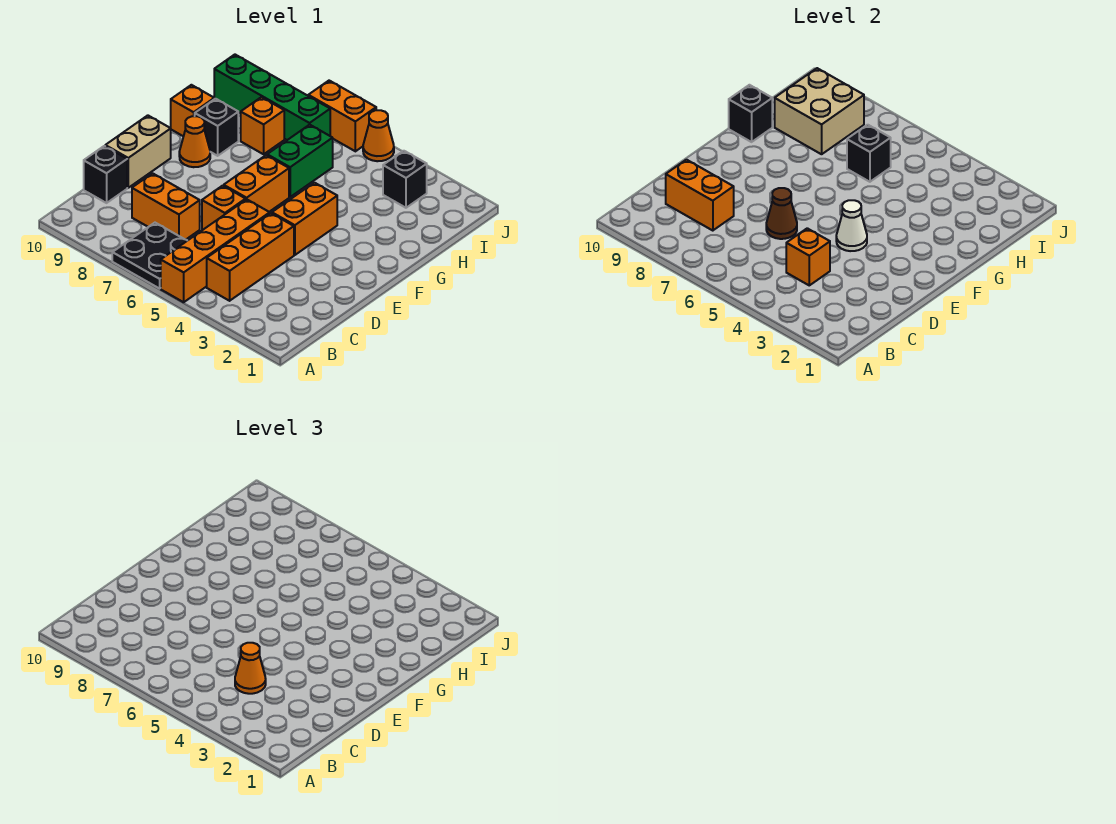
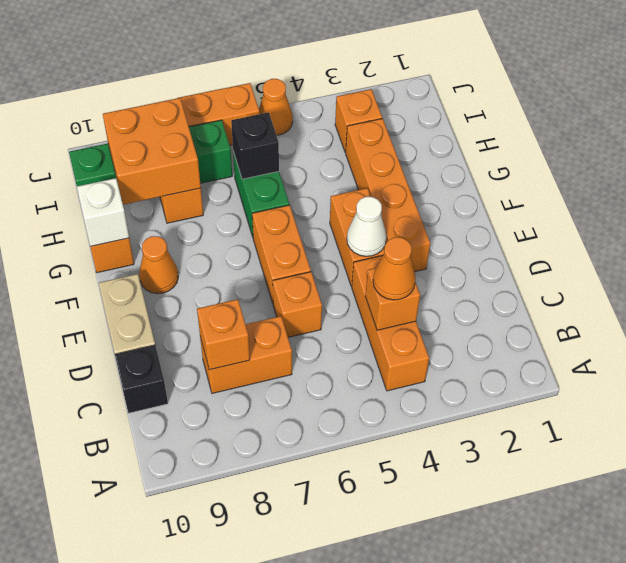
orange 1x4 brick [161,199,270,302] -> orange 1x4 brick moved to [346,119,430,272]
black 2x2 plate [112,223,187,289] -> none
orange 1x2 brick [666,160,734,231] -> orange 1x1 brick [197,299,250,370]
brown 1x1 cone [766,188,797,239] -> none
black 1x1 brick [195,99,238,156] -> none
black 1x1 brick [729,85,772,142] -> white 1x1 brick [77,178,129,246]
tan 2x2 brick [775,68,864,154] -> orange 2x2 brick [103,98,201,205]
black 1x1 brick [383,151,427,208] -> orange 1x1 brick [335,89,382,152]

